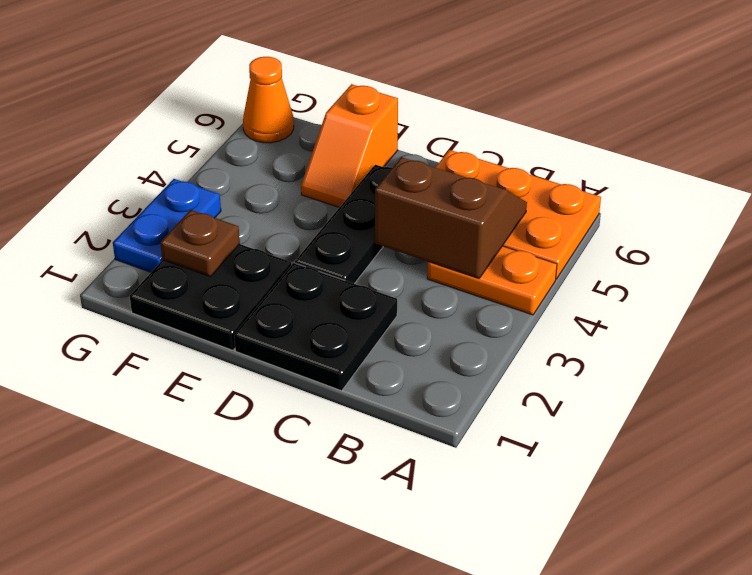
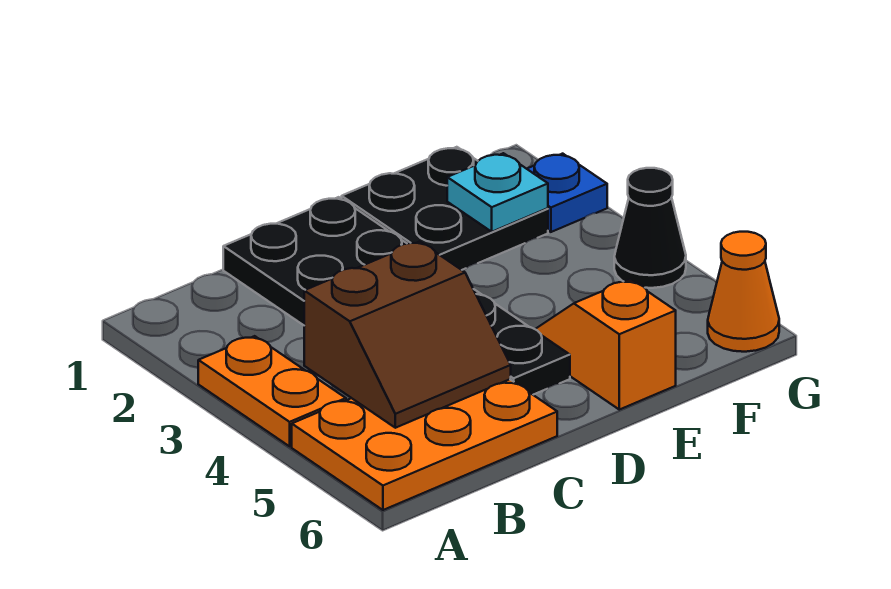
orange 1x2 plate [427,246,557,315] -> orange 1x2 plate turned to [198,336,346,446]
brown 1x1 plate [160,210,240,277] -> cyan 1x1 plate [447,153,548,232]
blue 1x2 plate [113,179,221,272] -> blue 1x1 plate [527,154,607,232]
none -> black 1x1 cone [614,168,686,288]

